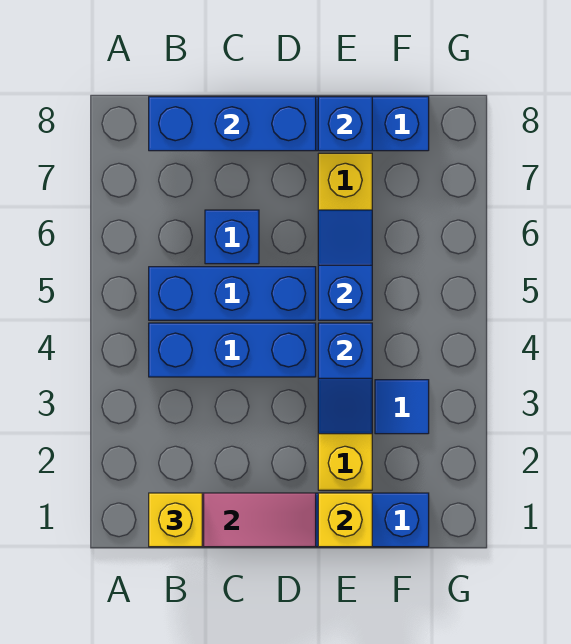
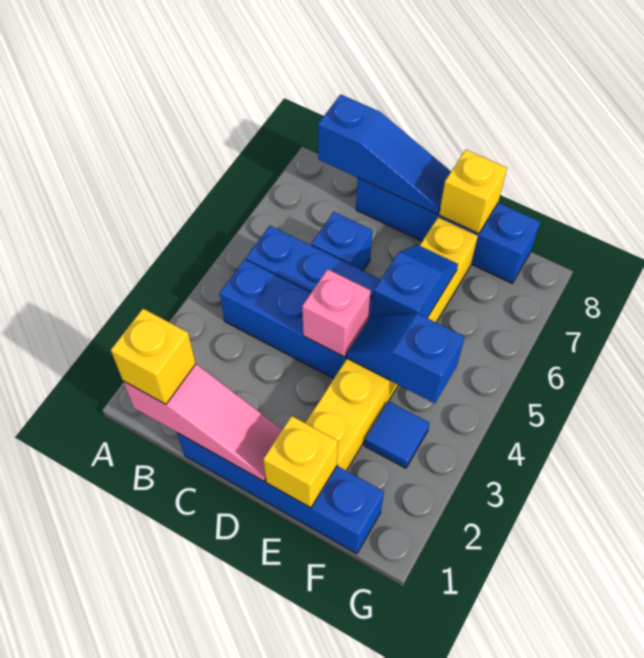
blue 1x3 brick [149,97,316,151] -> blue 1x3 slope [318,94,451,214]
none -> pink 1x1 brick [302,269,371,357]
blue 1x2 slope [318,323,372,434] -> blue 1x2 slope turned to [347,314,464,403]
blue 1x1 brick [318,97,372,151] -> yellow 1x1 brick [439,150,507,233]

